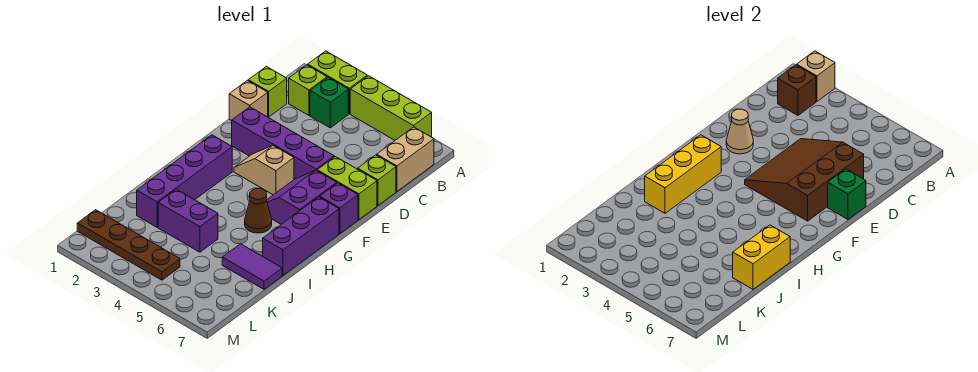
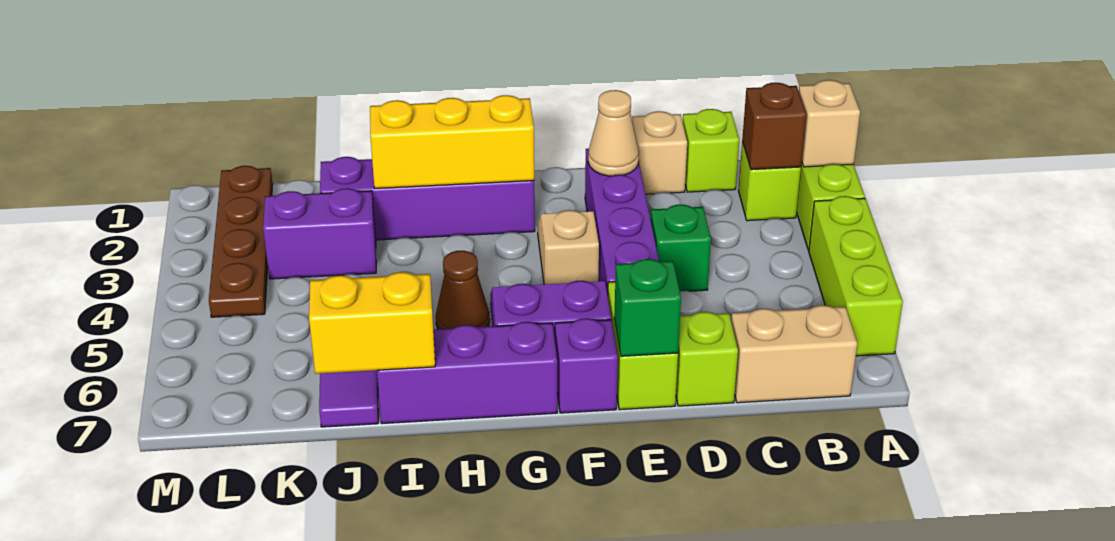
green 1x1 brick [310,77,348,128] -> green 1x1 brick moved to [651,204,711,291]
brown 3x3 slope [745,139,864,221] -> none
purple 1x2 brick [158,189,218,252] -> purple 1x2 brick turned to [263,188,376,279]

